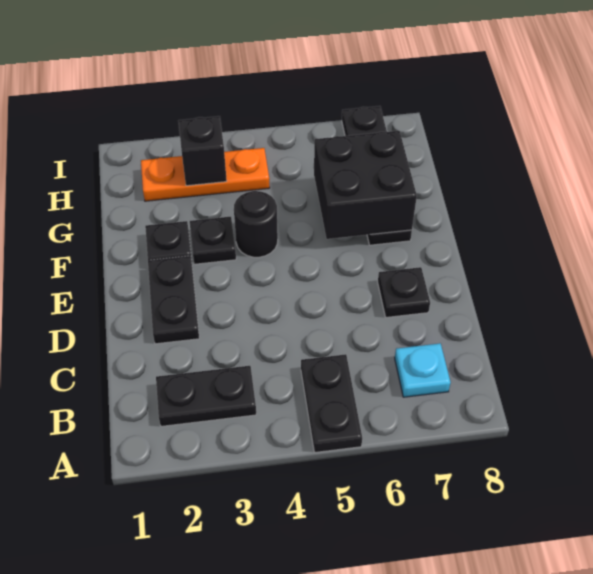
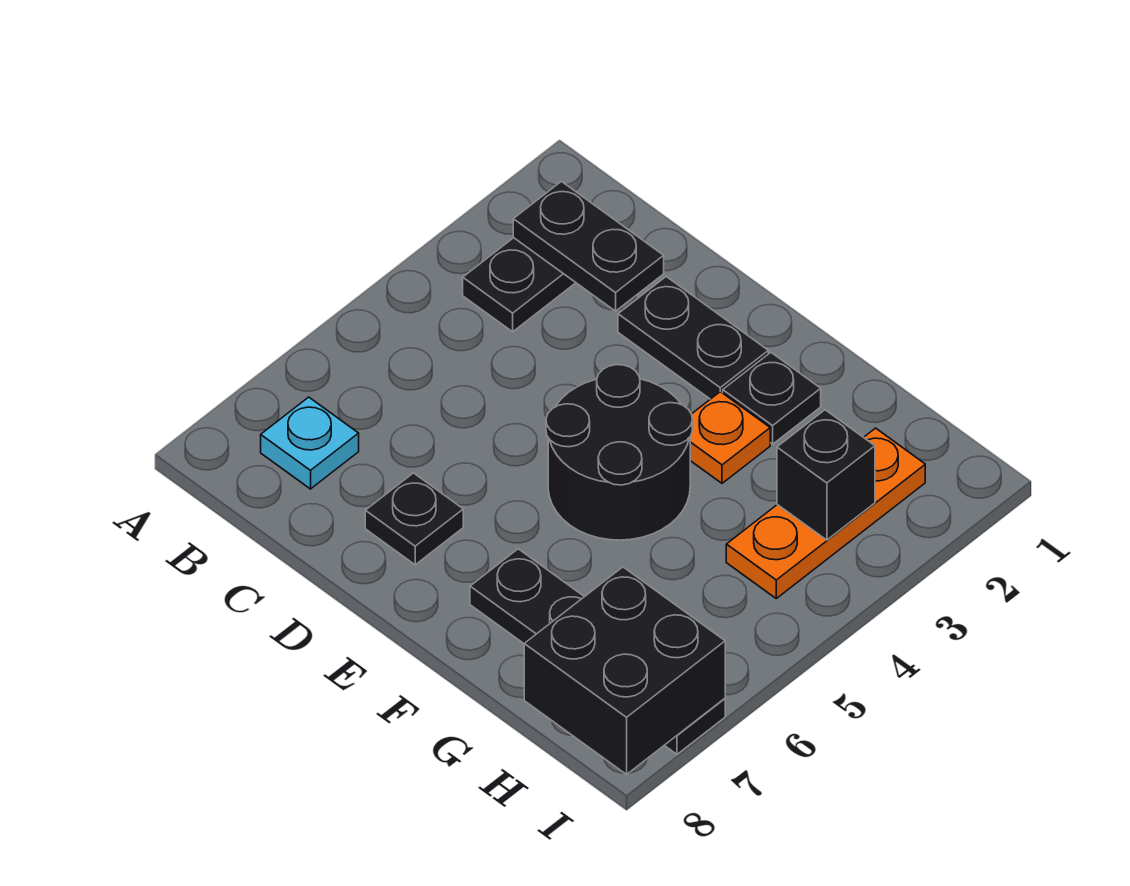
black 1x2 plate [301,354,362,452] -> black 1x2 plate moved to [513,181,664,311]
black 1x1 plate [190,217,236,264] -> orange 1x1 plate [690,392,770,483]
black 1x1 round brick [234,191,278,257] -> black 2x2 round brick [546,365,692,540]
black 2x2 brick [314,131,417,239] -> black 2x2 brick moved to [524,567,725,774]

